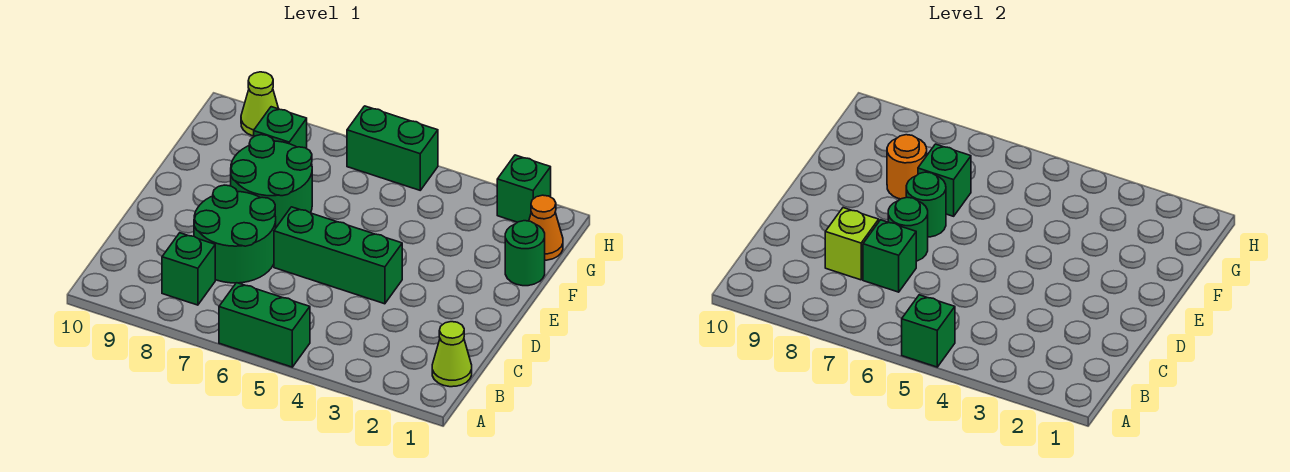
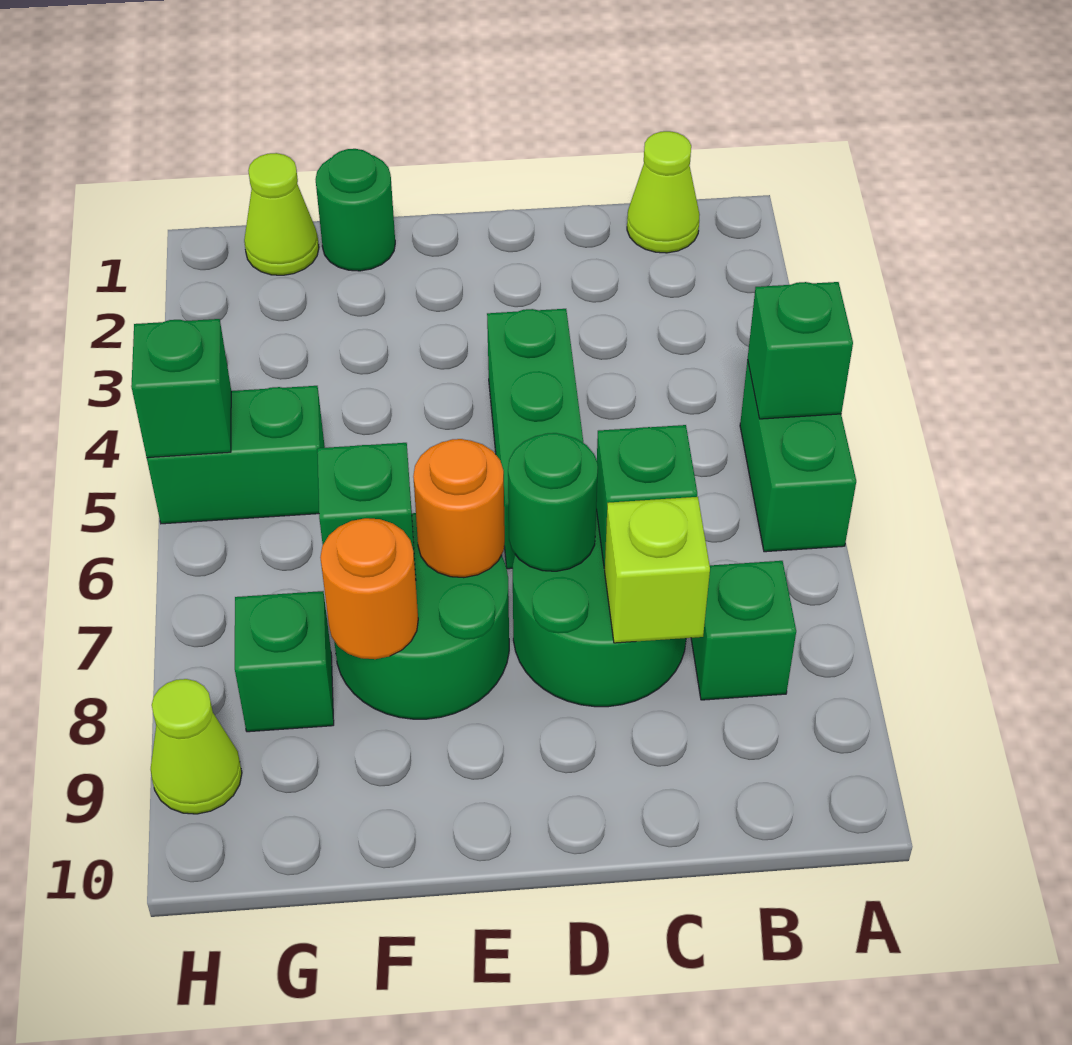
green 1x1 round brick [906,172,946,237] -> orange 1x1 round brick [413,439,505,578]
orange 1x1 cone [529,195,563,260] -> lime 1x1 cone [244,153,319,275]
green 1x1 brick [497,155,551,222] -> green 1x1 brick moved to [131,319,231,458]
green 1x2 brick [347,106,438,190] -> green 1x2 brick turned to [147,386,325,524]

